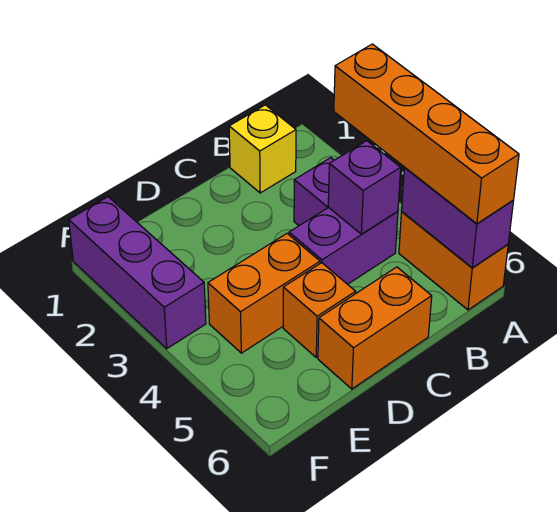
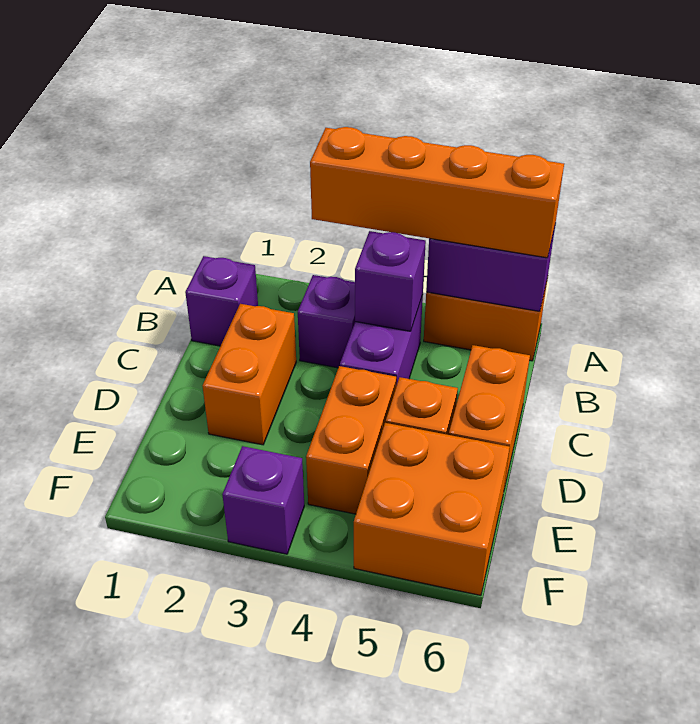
yellow 1x1 brick [229,105,296,193] -> purple 1x1 brick [185,256,258,346]
none -> orange 1x2 brick [203,304,296,445]
none -> orange 2x2 brick [354,423,510,595]
purple 1x3 brick [69,197,206,349] -> purple 1x1 brick [222,446,304,554]

